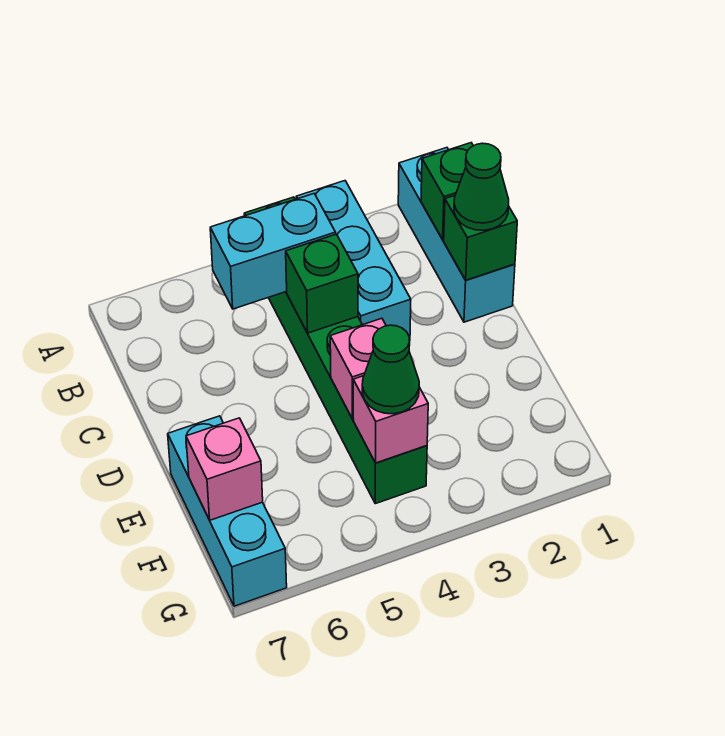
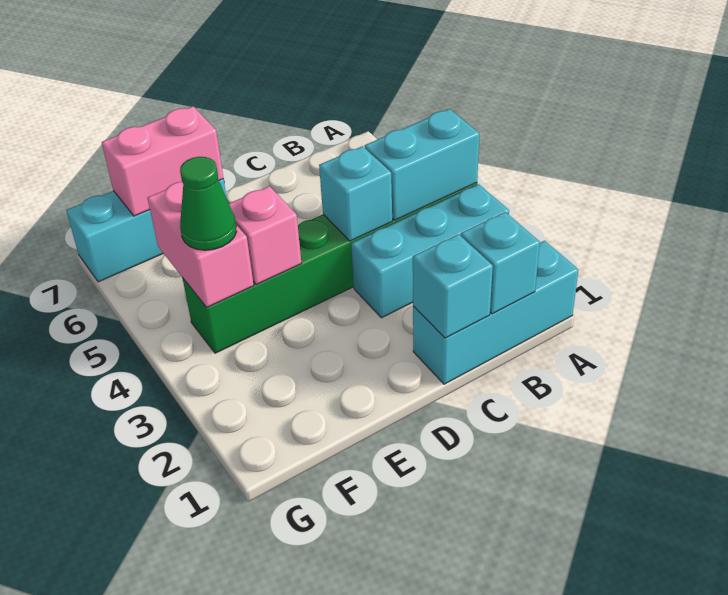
green 1x1 brick [421,143,473,240] -> cyan 1x1 brick [461,212,540,314]
cyan 1x2 brick [210,194,336,309] -> cyan 1x2 brick turned to [365,109,479,220]
green 1x1 brick [444,196,517,280] -> cyan 1x1 brick [413,234,493,338]
green 1x1 cone [454,143,509,230] -> none
green 1x1 brick [286,234,358,333] -> cyan 1x1 brick [319,146,392,241]
pink 1x1 brick [353,376,428,463] -> pink 1x2 brick [148,182,254,307]
pink 1x1 brick [186,418,263,520] -> pink 1x2 brick [102,106,224,216]

